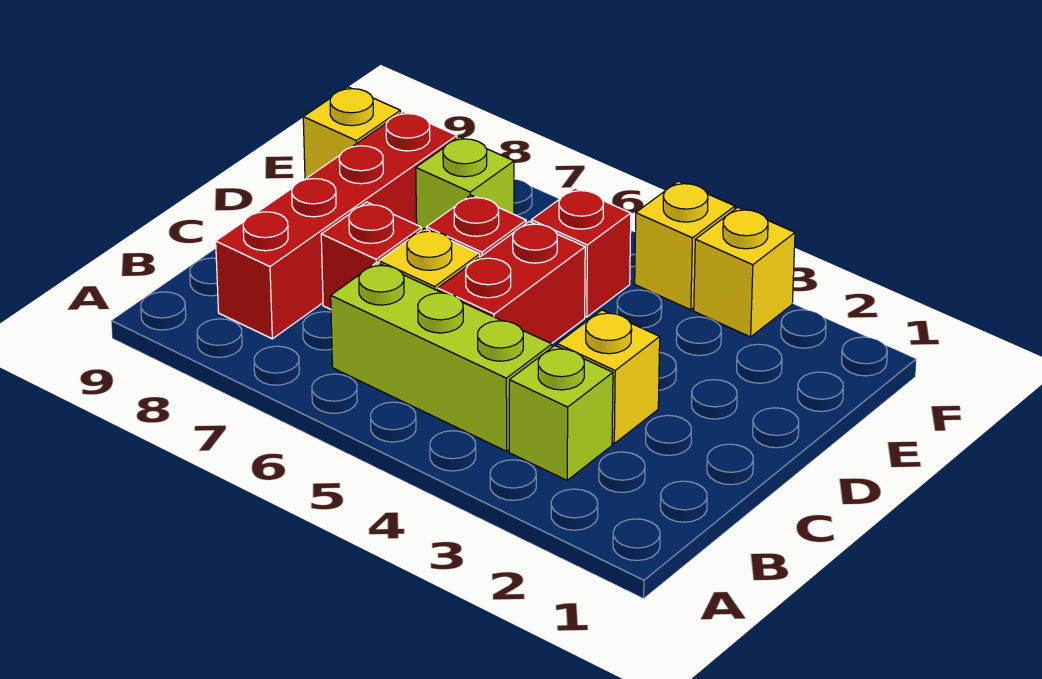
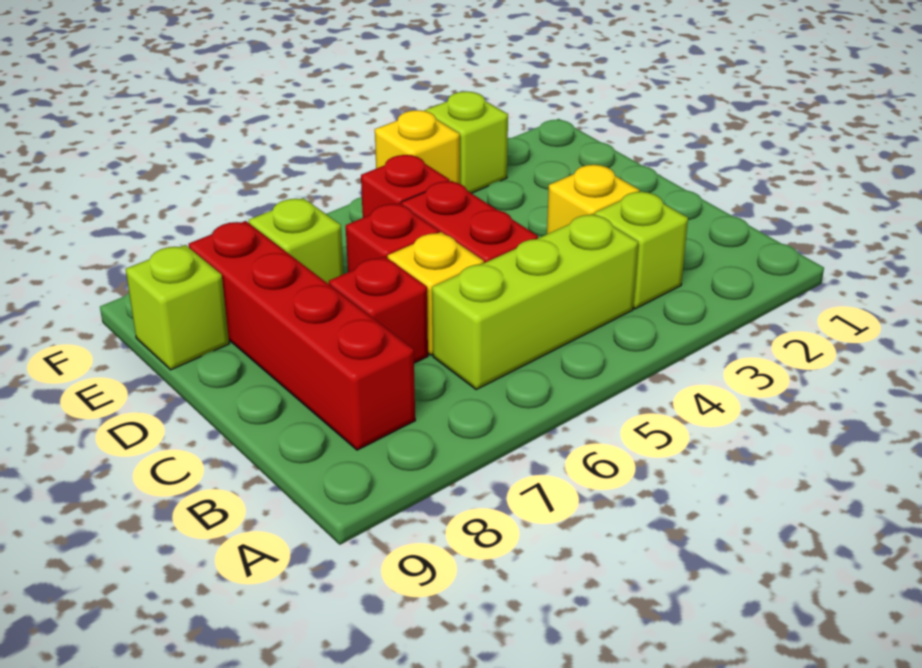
yellow 1x1 brick [303,87,401,179] -> lime 1x1 brick [126,245,229,370]
yellow 1x1 brick [694,207,795,337] -> lime 1x1 brick [425,91,508,193]

